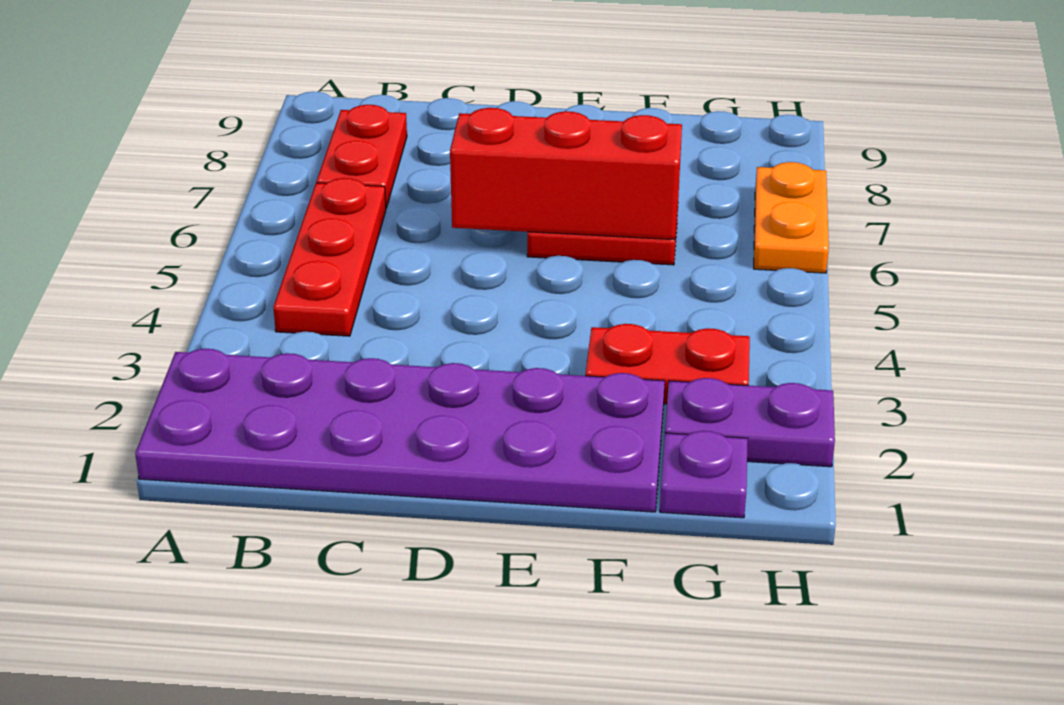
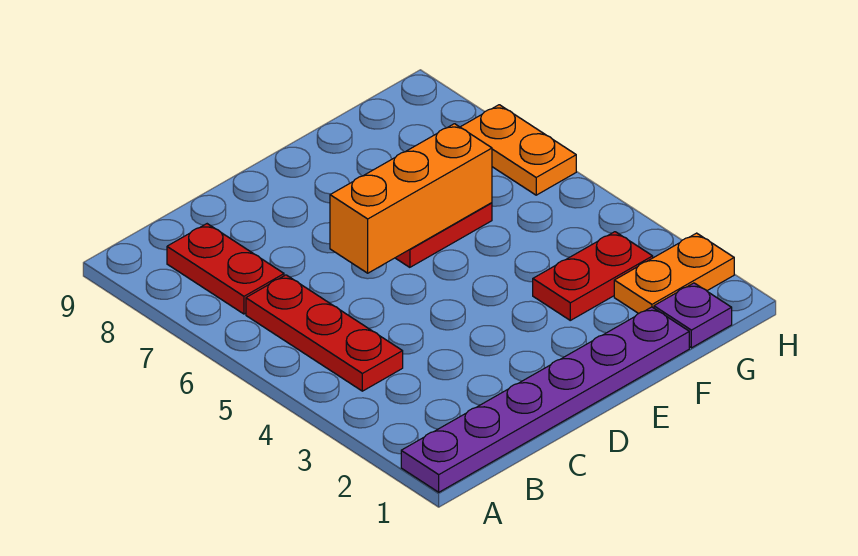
purple 2x6 plate [135,349,665,512] -> purple 1x6 plate [401,307,689,492]
red 1x3 brick [450,108,682,240] -> orange 1x3 brick [330,124,492,273]
purple 1x2 plate [665,378,835,467] -> orange 1x2 plate [614,233,734,314]

